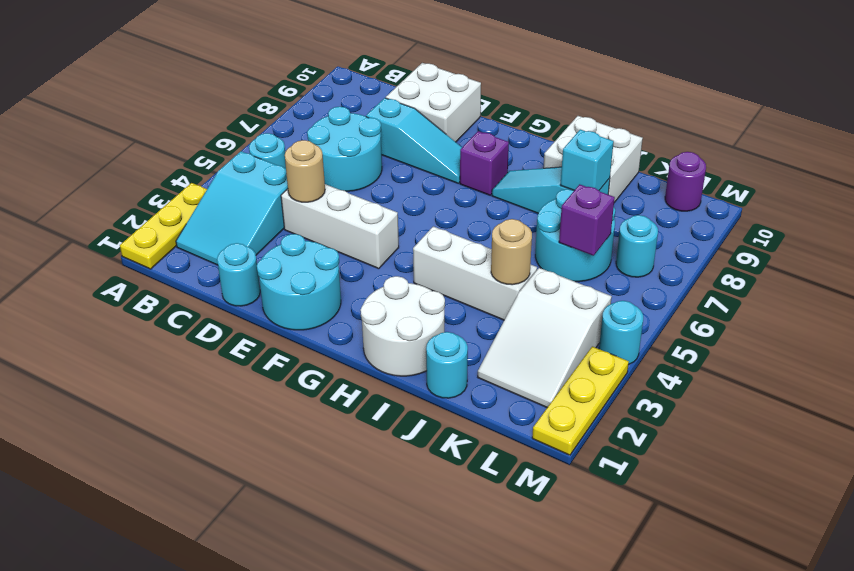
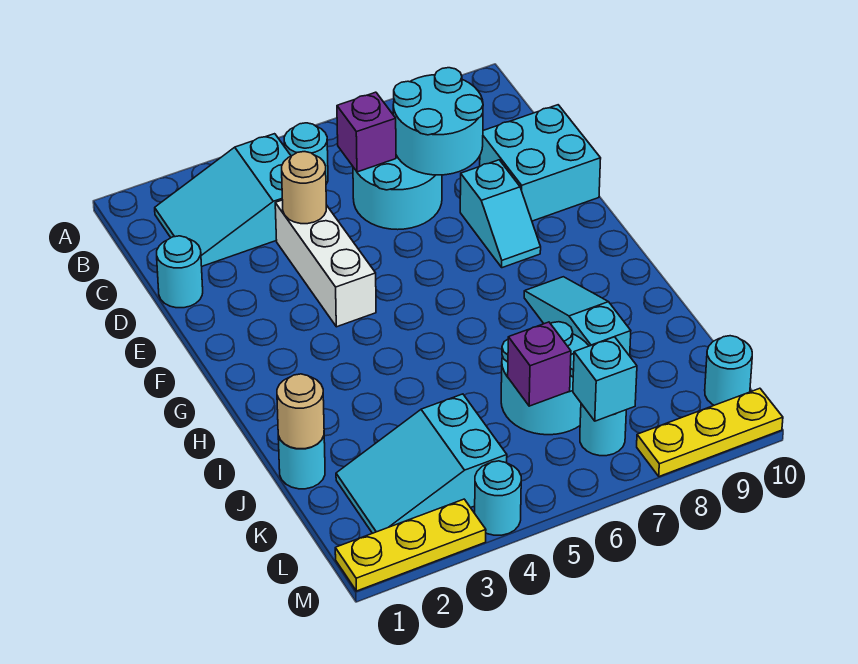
yellow 1x3 plate [120,183,207,269] -> yellow 1x3 plate moved to [637,388,783,476]
cyan 1x3 slope [366,98,462,183] -> cyan 1x2 slope [460,160,541,268]
white 2x2 brick [386,63,481,142] -> cyan 2x2 brick [480,105,601,221]
cyan 2x2 round brick [257,234,341,330] -> cyan 2x2 round brick moved to [393,68,483,175]
purple 1x1 brick [460,131,509,195] -> purple 1x1 brick moved to [337,92,396,172]
white 2x2 round brick [360,276,445,376] -> none
white 1x3 brick [413,226,537,320] -> none
white 2x2 brick [543,116,643,203] -> none
tan 1x1 round brick [491,219,532,285] -> tan 1x1 round brick moved to [277,374,324,449]
cyan 1x1 brick [560,130,614,190] -> cyan 1x1 brick moved to [573,337,637,421]
white 2x3 slope [478,268,612,408] -> cyan 2x3 slope [336,394,507,533]
purple 1x1 round brick [665,152,706,211] -> cyan 1x1 round brick [705,336,752,405]

